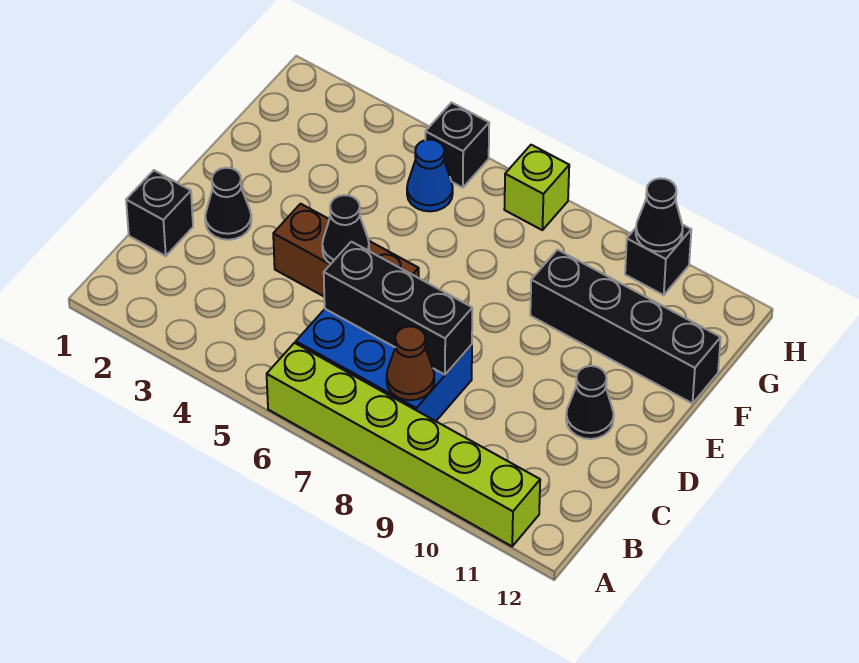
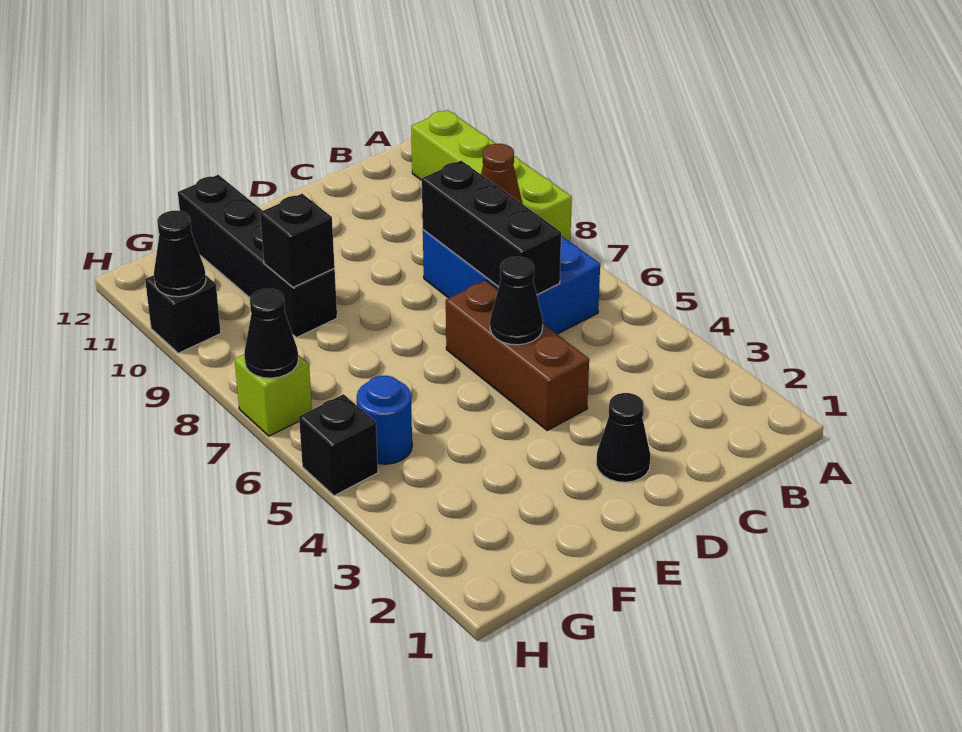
lime 1x6 brick [267,343,540,546] -> lime 1x4 brick [411,110,572,242]
black 1x1 brick [126,170,193,256] -> black 1x1 brick moved to [260,194,335,287]
black 1x1 cone [566,366,614,439] -> black 1x1 cone moved to [244,289,298,378]
blue 1x1 cone [407,140,453,211] -> blue 1x1 round brick [357,376,412,464]

